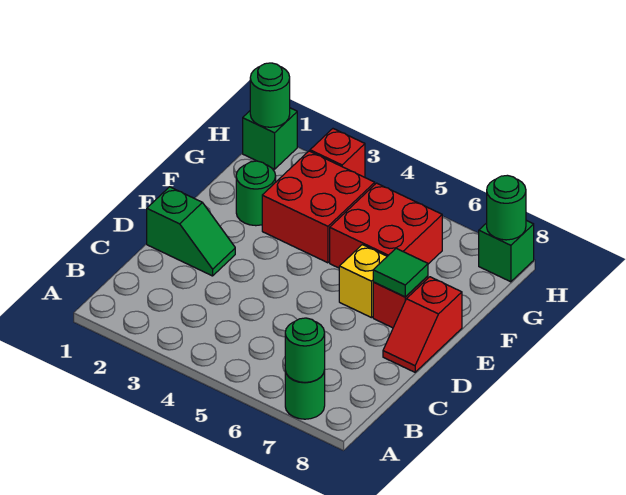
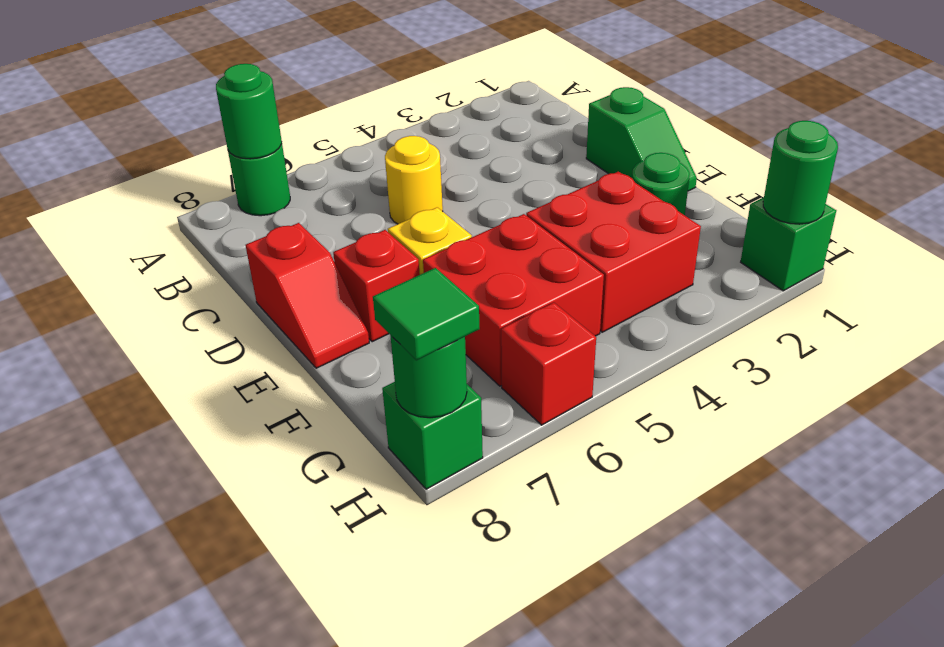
none -> yellow 1x1 round brick [385,136,443,224]
green 1x2 slope [147,187,235,276] -> green 1x2 slope turned to [586,87,697,191]
red 1x2 slope [383,277,462,372] -> red 1x2 slope turned to [246,223,369,368]
green 1x1 tile [373,248,428,297] -> green 1x1 tile moved to [373,268,480,360]
red 1x1 brick [310,129,365,177] -> red 1x1 brick moved to [501,302,596,425]

